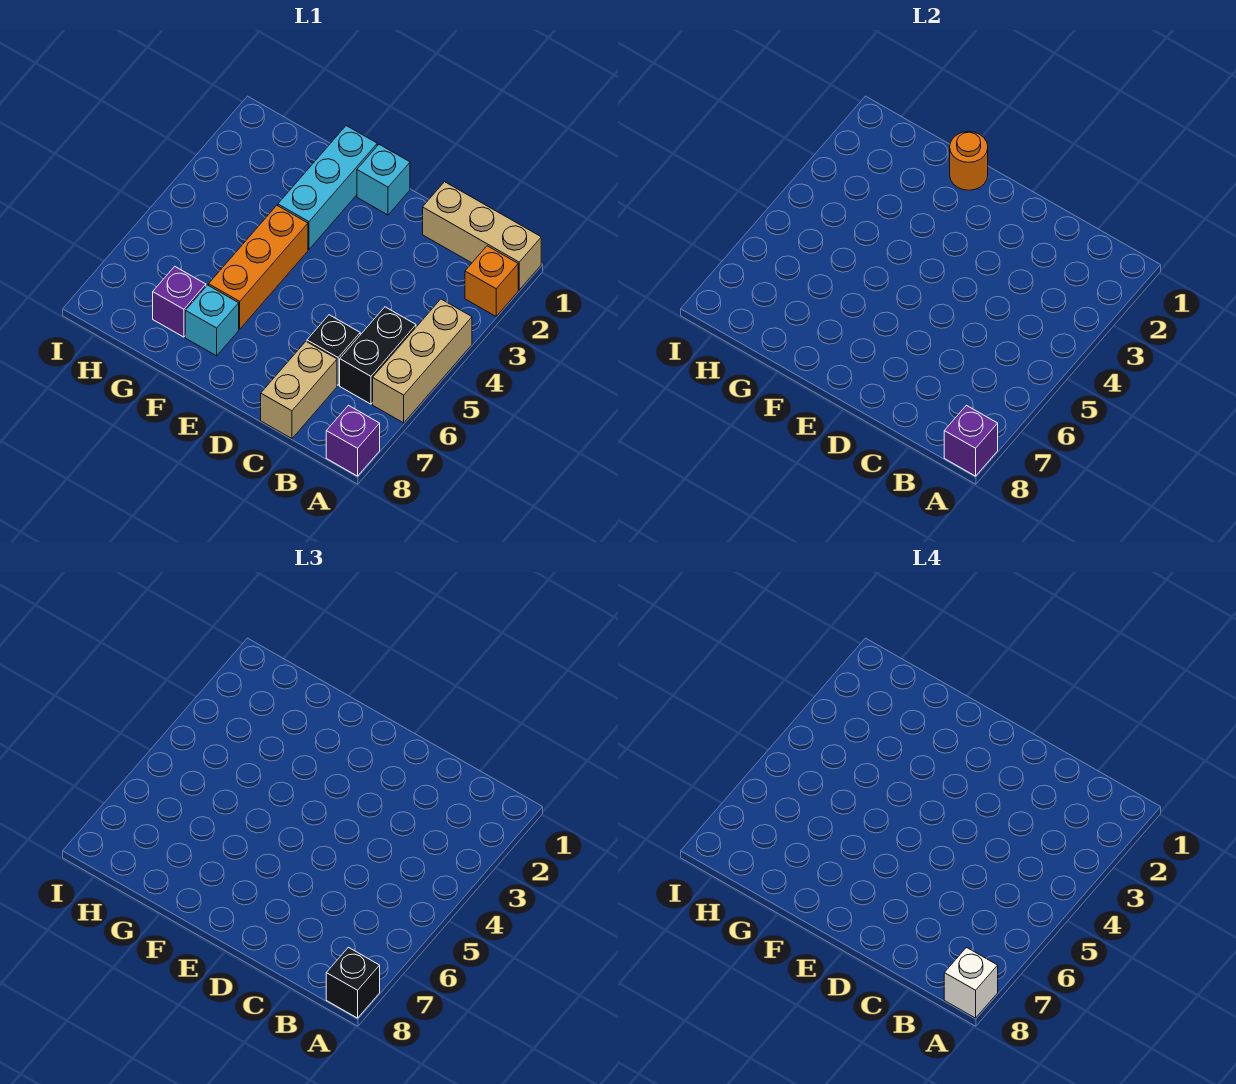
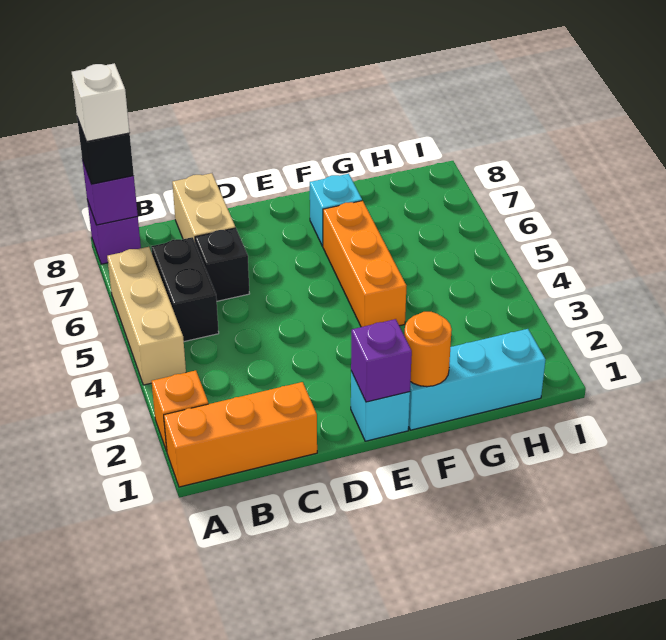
tan 1x3 brick [423,182,541,290] -> orange 1x3 brick [164,382,317,487]
cyan 1x3 brick [278,126,377,249] -> cyan 1x3 brick turned to [409,329,546,430]
purple 1x1 brick [153,266,206,337] -> purple 1x1 brick moved to [351,319,412,402]

